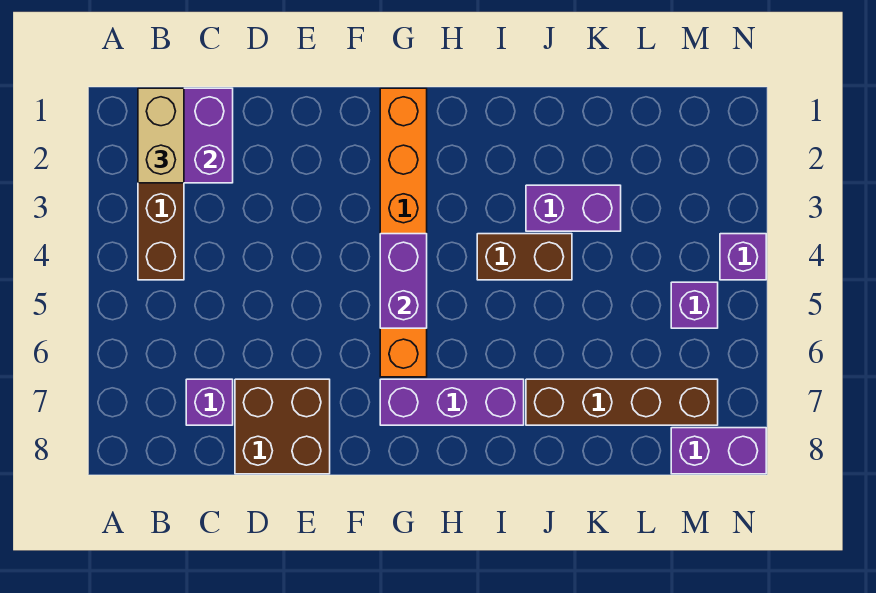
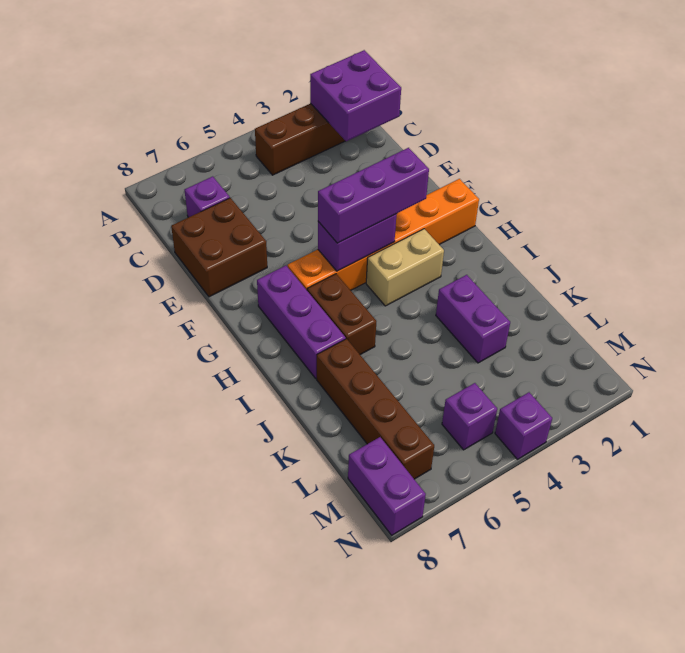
tan 1x2 brick [138,88,184,183] -> tan 1x2 brick moved to [366,229,444,306]
none -> purple 1x3 brick [318,148,429,243]
brown 1x2 brick [477,234,572,280] -> brown 1x2 brick moved to [307,274,376,355]

